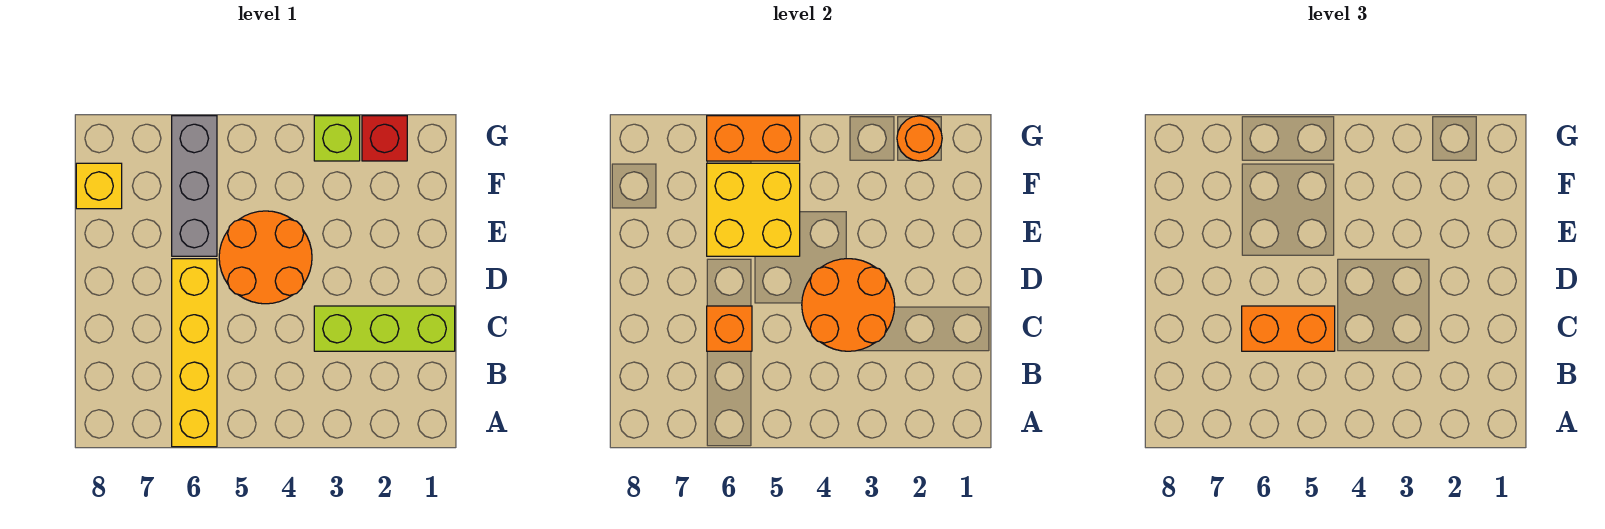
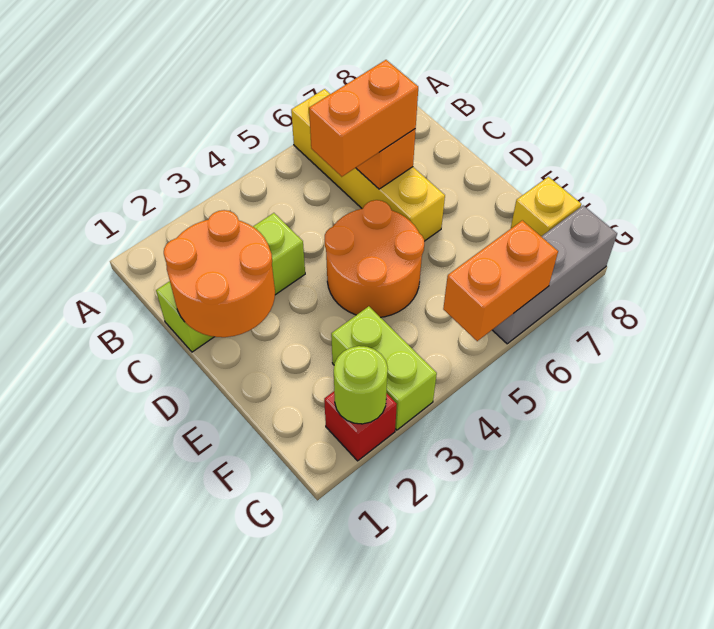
orange 2x2 round brick [802,259,895,351] -> orange 2x2 round brick moved to [164,210,275,337]
yellow 2x2 brick [707,163,800,256] -> none
grey 1x3 brick [172,116,217,256] -> grey 1x3 brick turned to [493,205,617,344]
orange 1x1 round brick [897,116,942,161] -> lime 1x1 round brick [334,346,388,424]
lime 1x1 brick [314,116,360,161] -> lime 1x2 brick [331,306,437,430]

